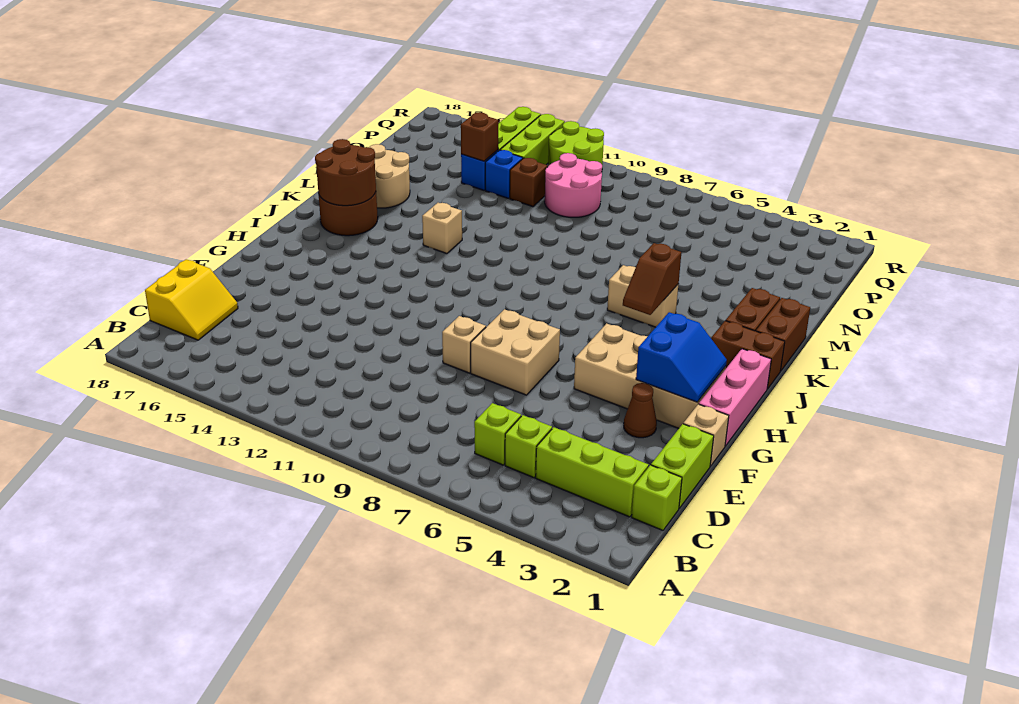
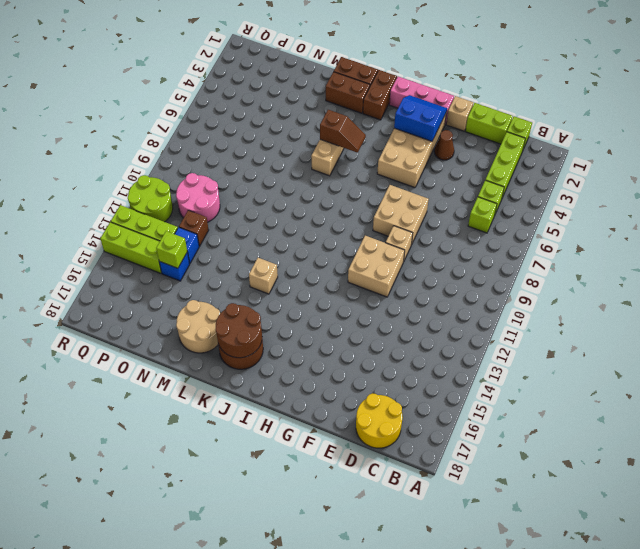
yellow 2x2 slope [145,259,238,340] -> yellow 2x2 round brick [356,393,403,448]
none -> tan 2x2 brick [348,236,405,297]
brown 1x1 brick [461,112,499,161] -> lime 1x1 brick [156,231,187,268]

